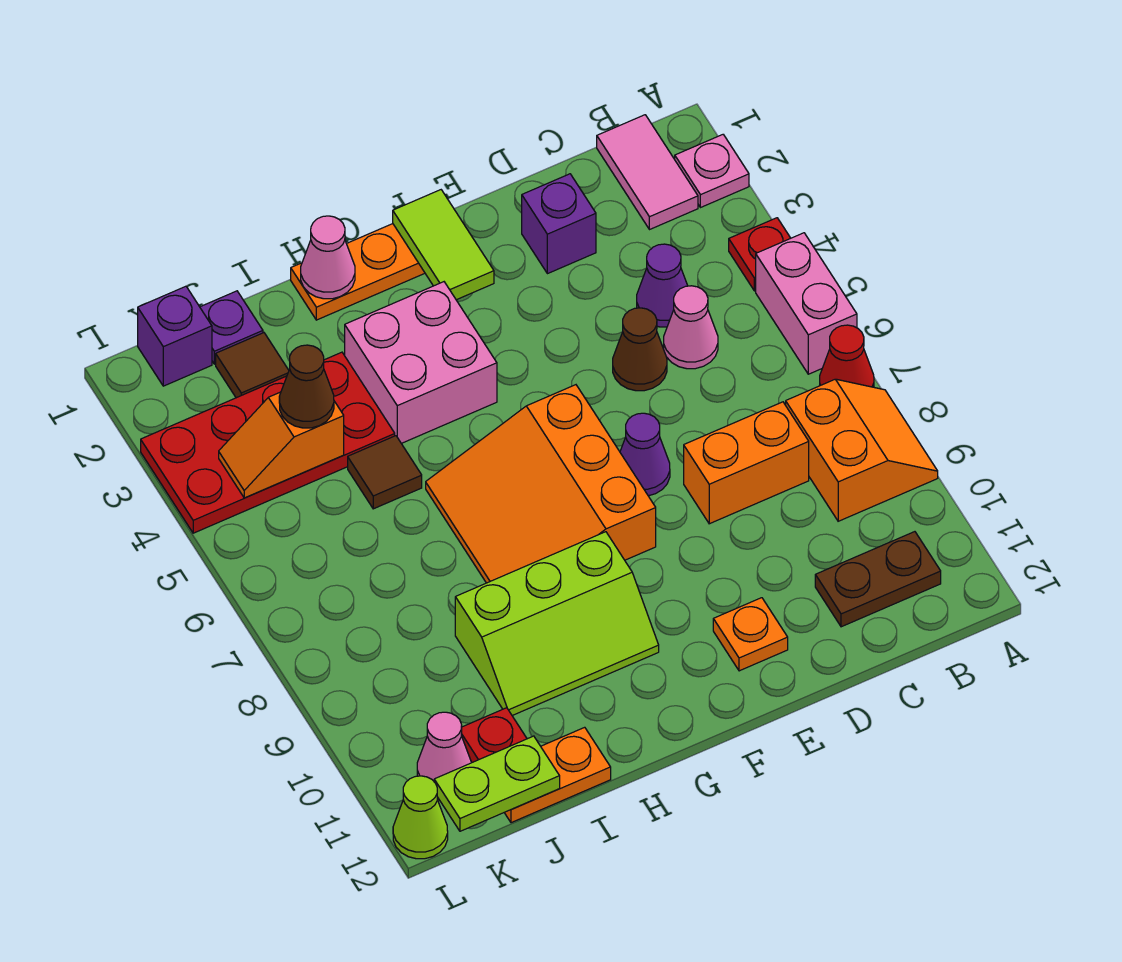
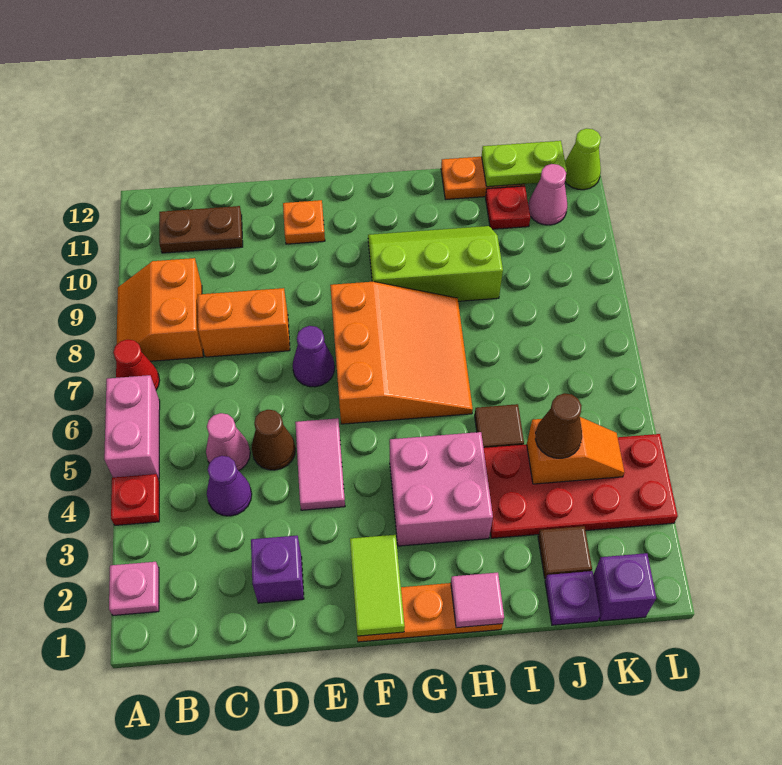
pink 1x2 tile [597,115,698,230] -> pink 1x2 tile moved to [295,418,345,510]
pink 1x1 cone [301,216,355,299] -> pink 1x1 tile [451,573,504,628]

